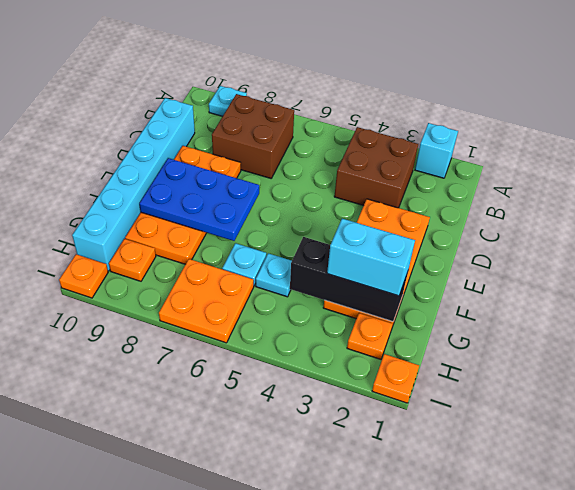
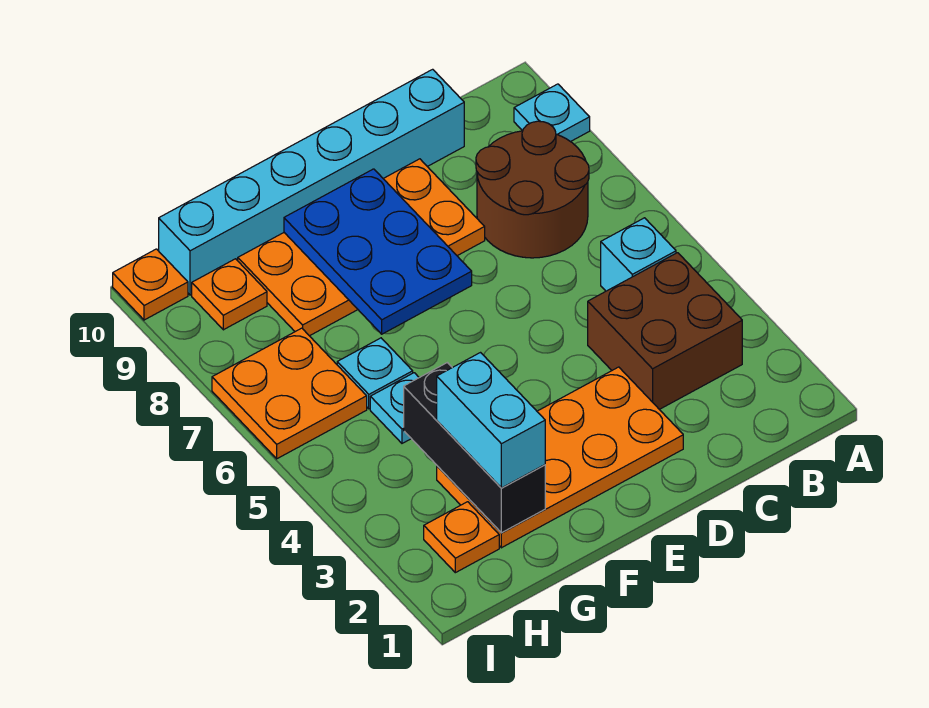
cyan 1x1 brick [415,123,458,178] -> cyan 1x1 brick moved to [601,218,676,291]
brown 2x2 brick [212,94,294,178] -> brown 2x2 round brick [476,121,589,258]
orange 1x1 plate [372,354,419,403] -> none

